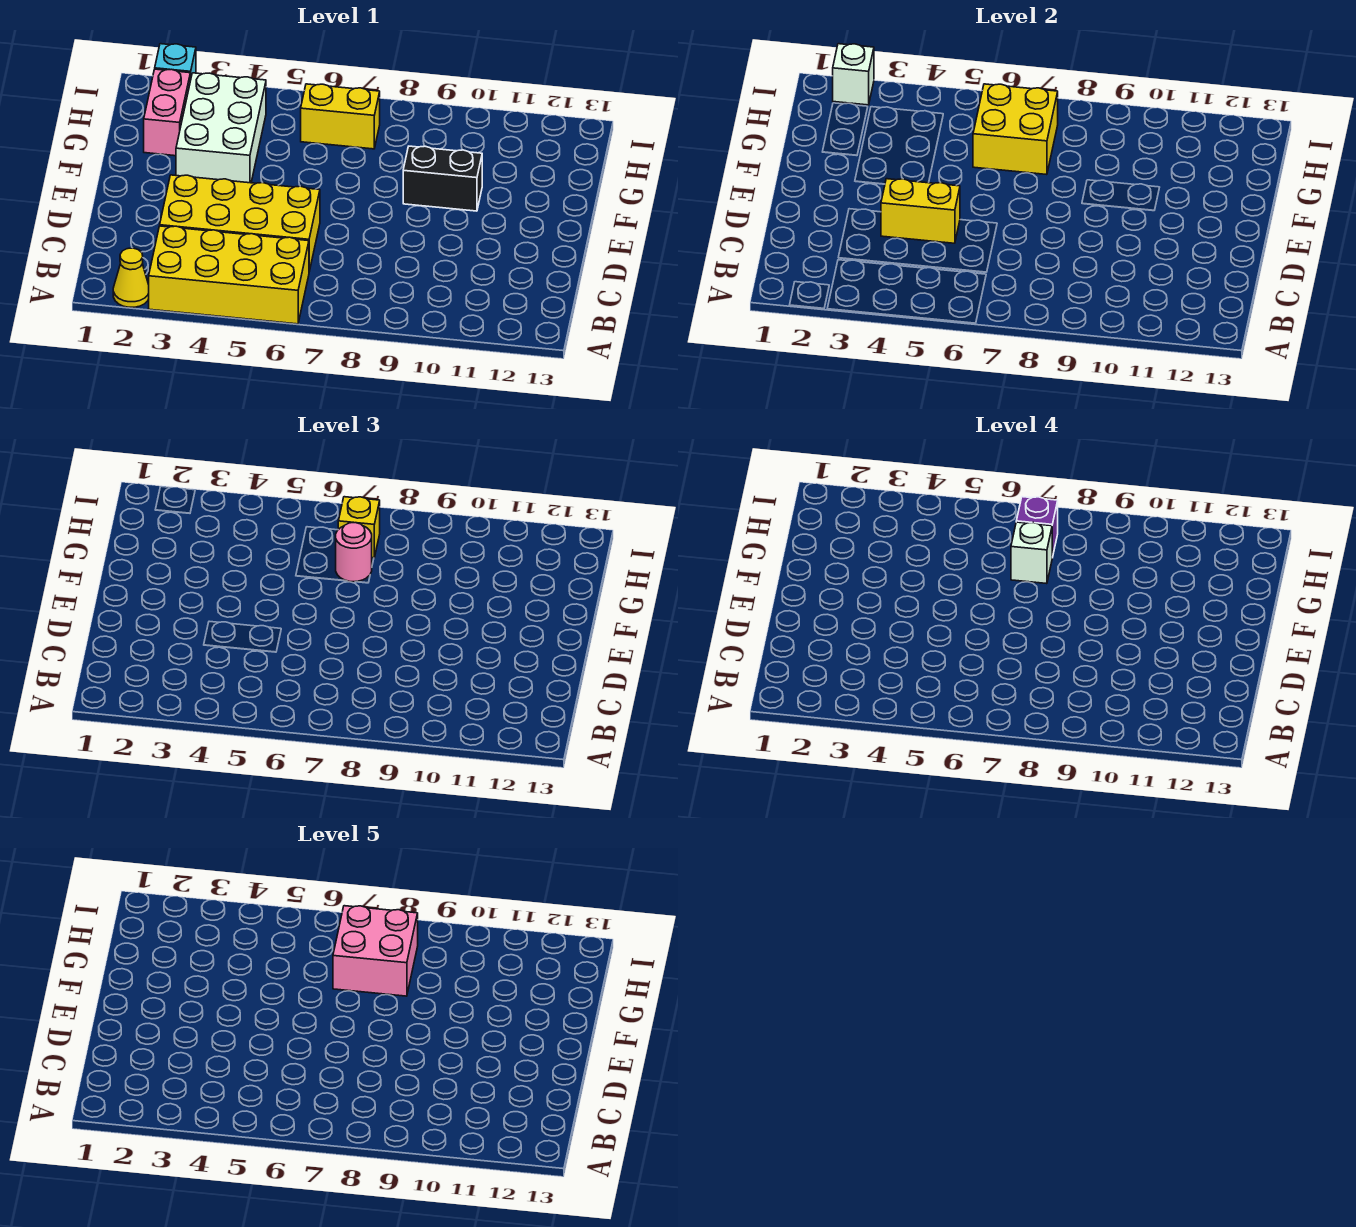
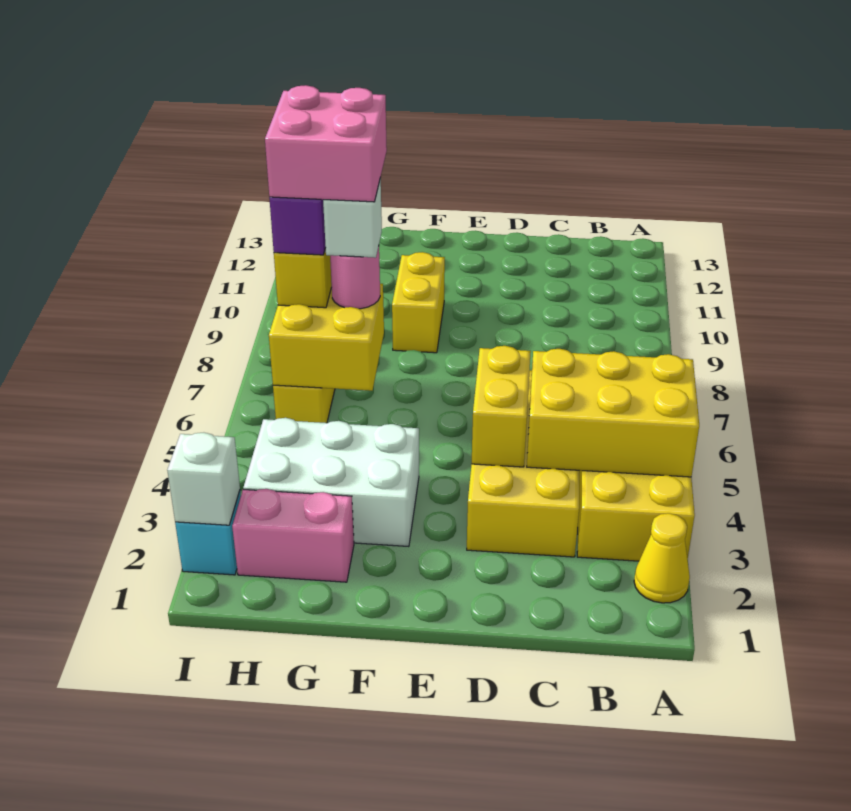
none -> yellow 2x3 brick [527,349,699,477]
black 1x2 brick [403,146,482,211] -> yellow 1x2 brick [392,252,445,353]

